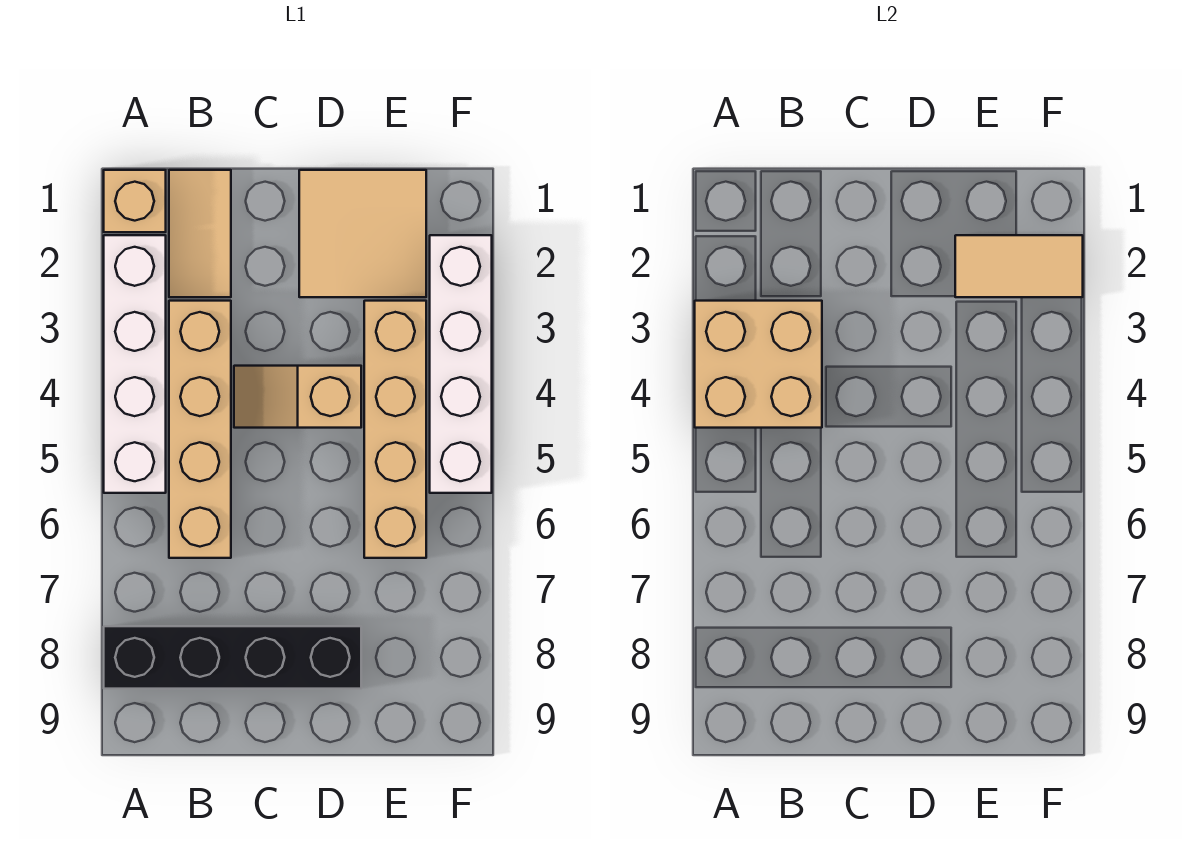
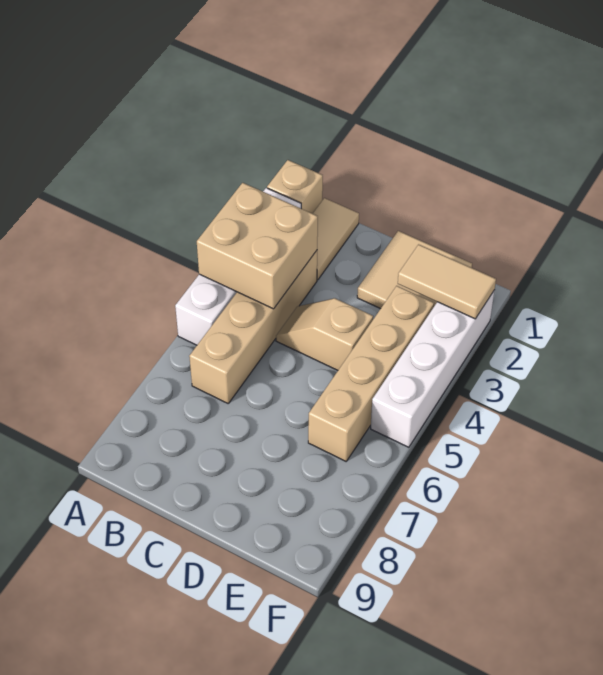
black 1x4 brick [104,626,361,689] -> none

